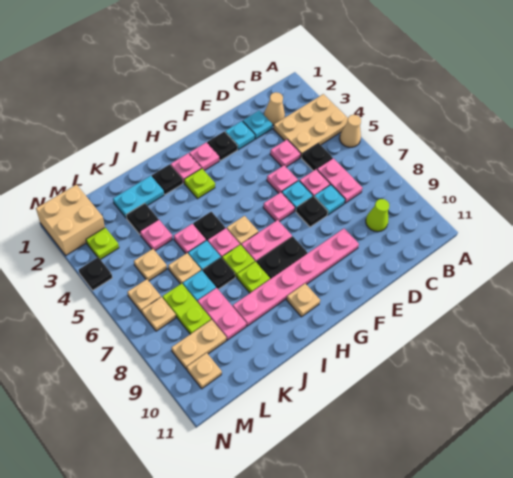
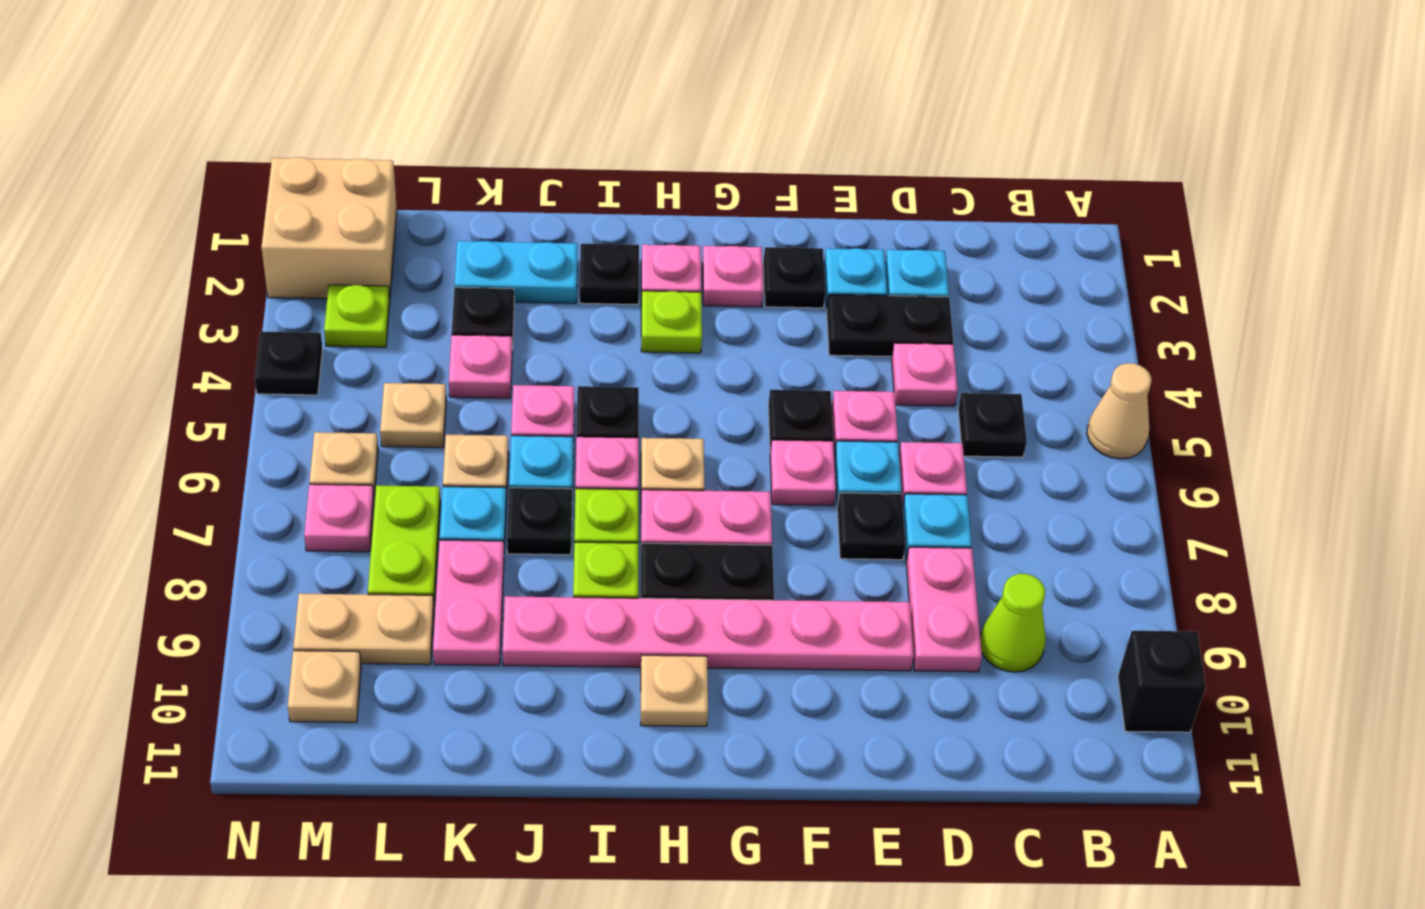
tan 2x3 plate [273,94,348,157] -> none
none -> black 1x1 brick [1118,631,1206,732]
tan 1x1 cone [264,92,285,125] -> none
pink 1x2 plate [317,158,362,203] -> pink 1x2 plate moved to [906,547,982,672]
none -> black 1x2 plate [827,295,953,357]
none -> black 1x1 plate [768,390,833,452]
tan 1x1 plate [142,297,176,331] -> pink 1x1 plate [304,484,374,552]

